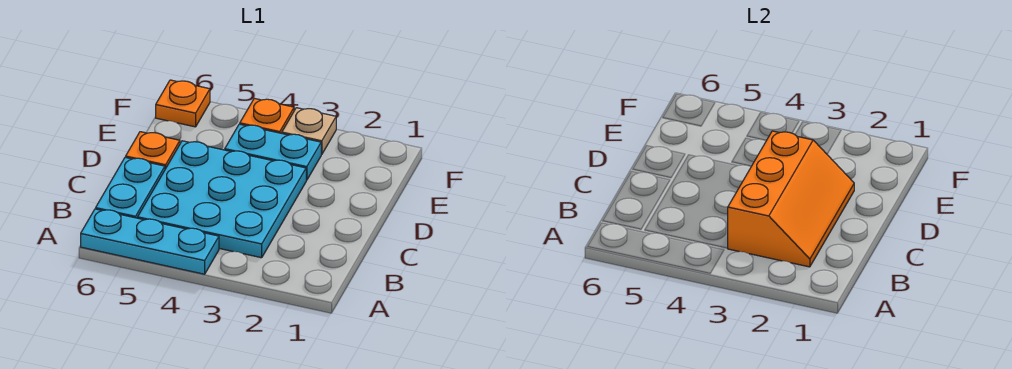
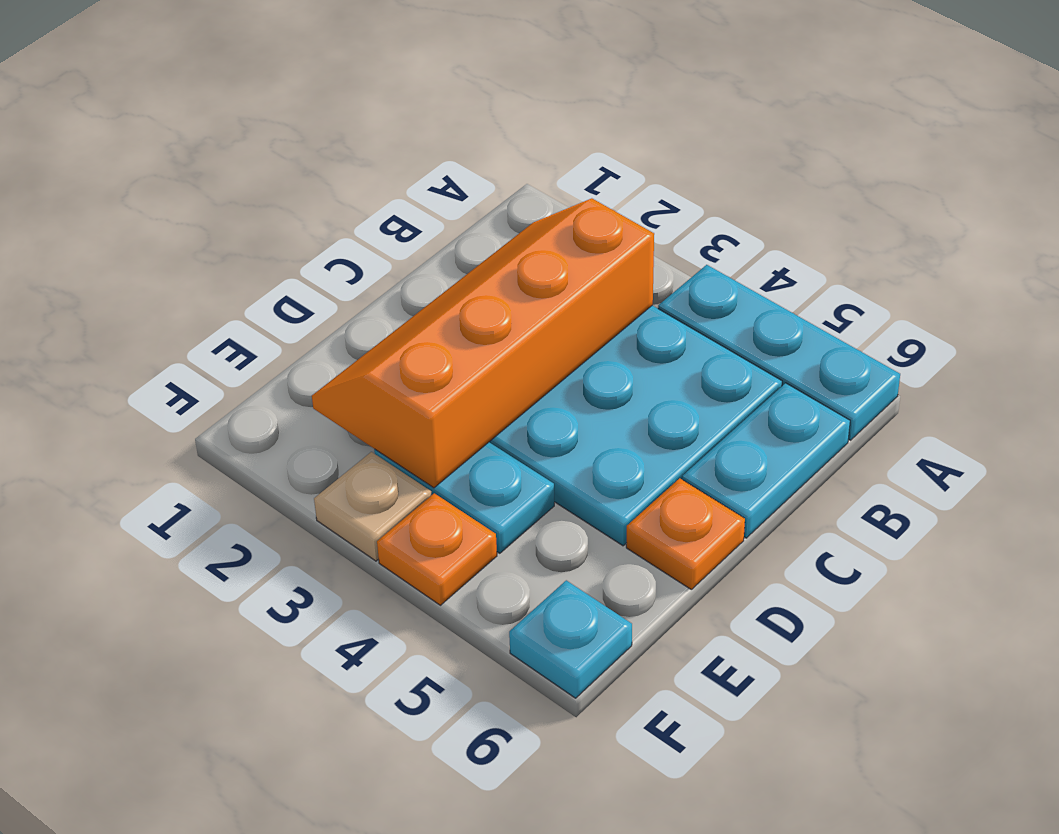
orange 2x3 slope [728,131,854,267] -> orange 2x4 slope [312,199,654,488]
orange 1x1 plate [156,80,210,127] -> cyan 1x1 plate [509,580,632,698]

